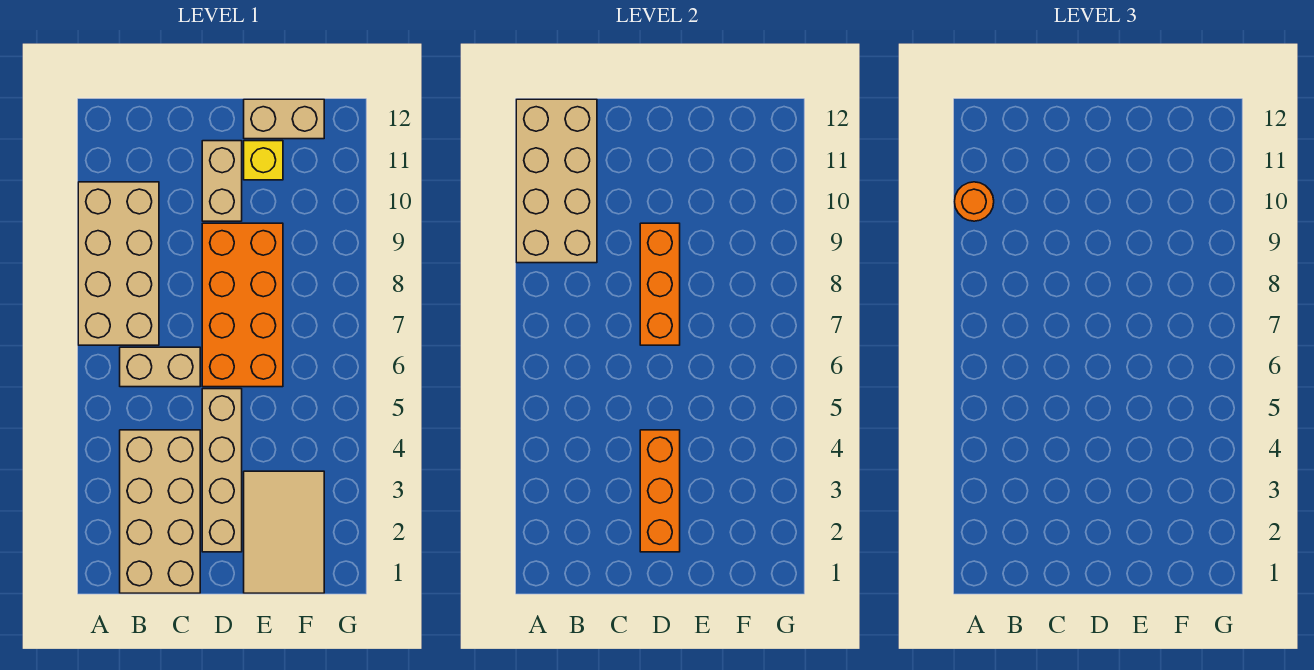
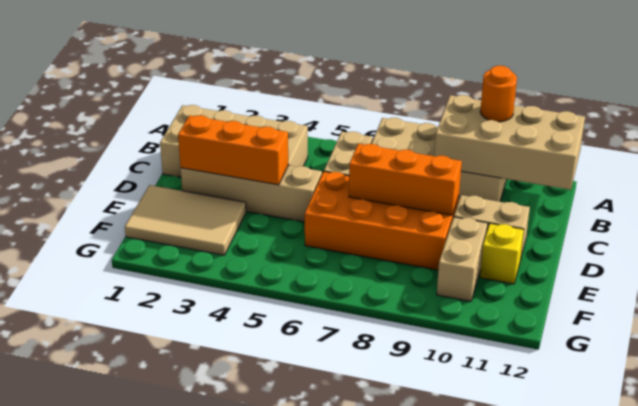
tan 1x2 brick [244,99,324,139] -> tan 1x2 brick moved to [437,217,488,301]

